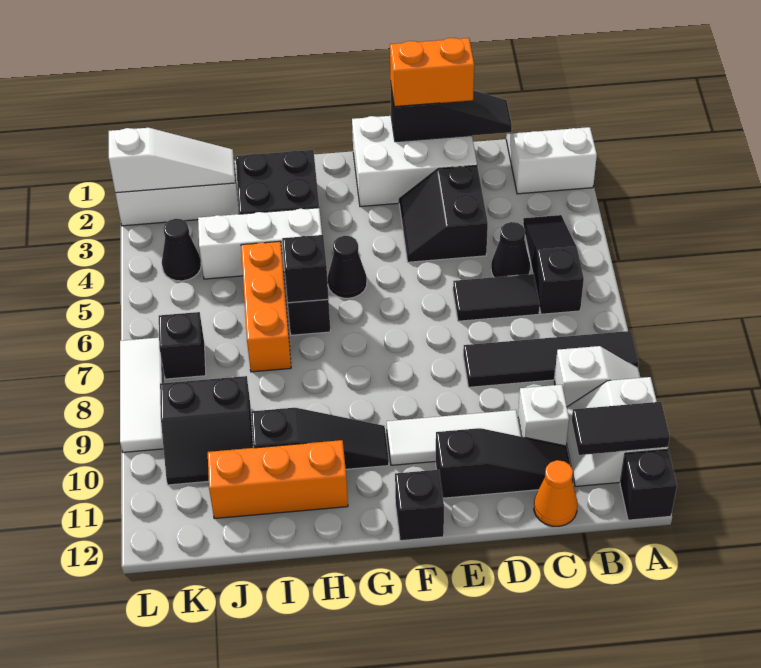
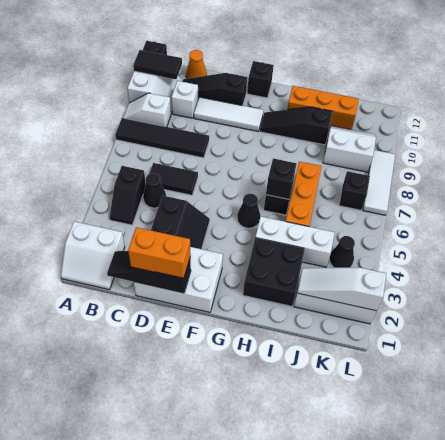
black 1x3 slope [523,215,584,314] -> black 1x2 slope [110,166,146,225]
black 2x2 slope [160,376,253,485] -> white 2x2 slope [323,126,376,172]

